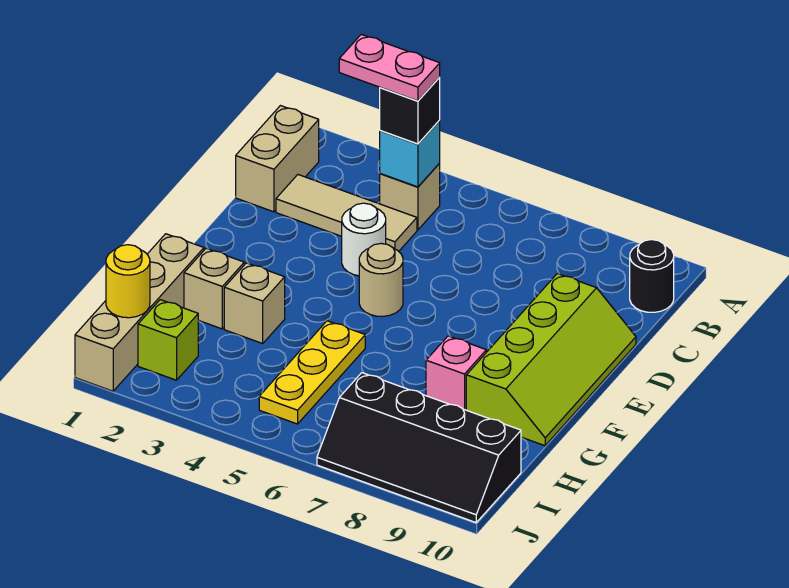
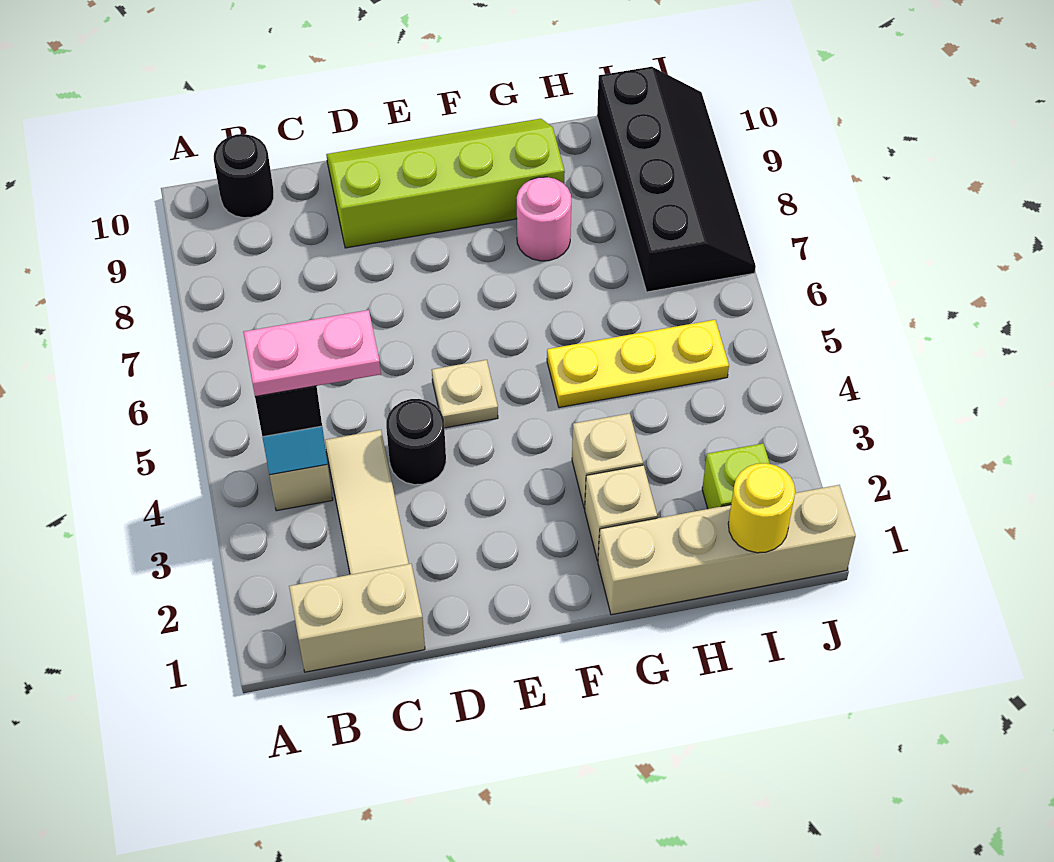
pink 1x2 plate [339,34,440,101] -> pink 1x2 plate turned to [243,310,381,396]
white 1x1 round brick [342,203,386,276] -> black 1x1 round brick [386,399,446,485]
tan 1x1 round brick [359,244,403,316] -> tan 1x1 plate [432,360,498,428]
pink 1x1 brick [426,336,486,410] -> pink 1x1 round brick [517,177,571,261]

